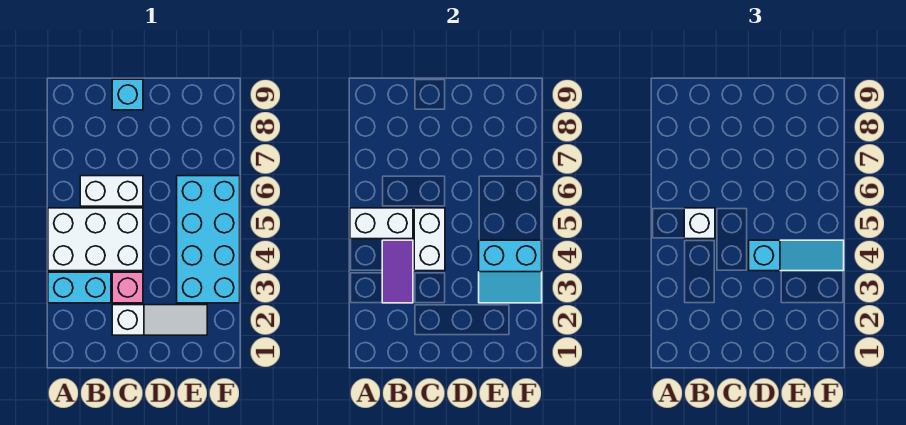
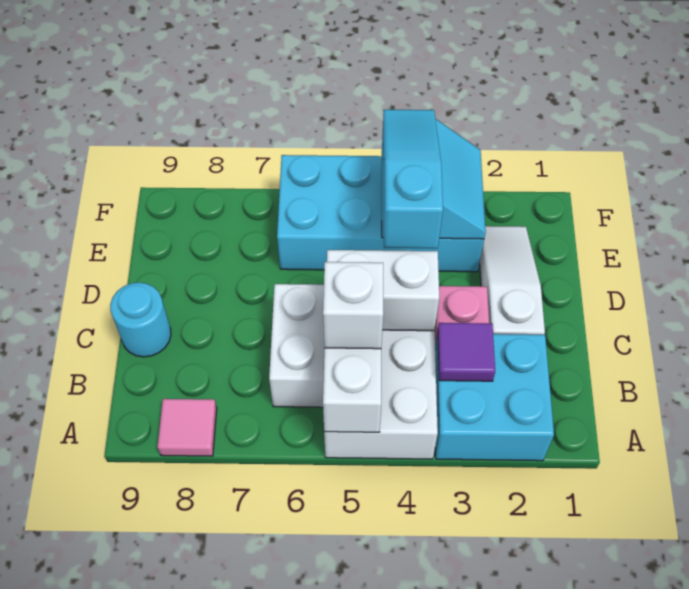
cyan 1x2 brick [48,272,111,303] -> cyan 2x2 brick [435,334,554,461]
none -> pink 1x1 tile [157,399,217,456]
purple 1x2 tile [382,240,413,303] -> purple 1x1 tile [437,323,495,381]
cyan 1x1 brick [112,79,143,110] -> cyan 1x1 round brick [110,282,171,357]

